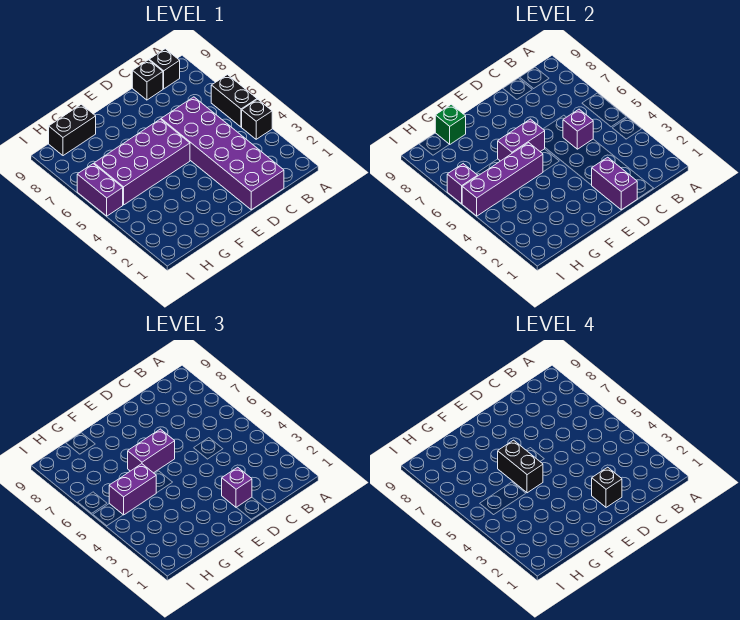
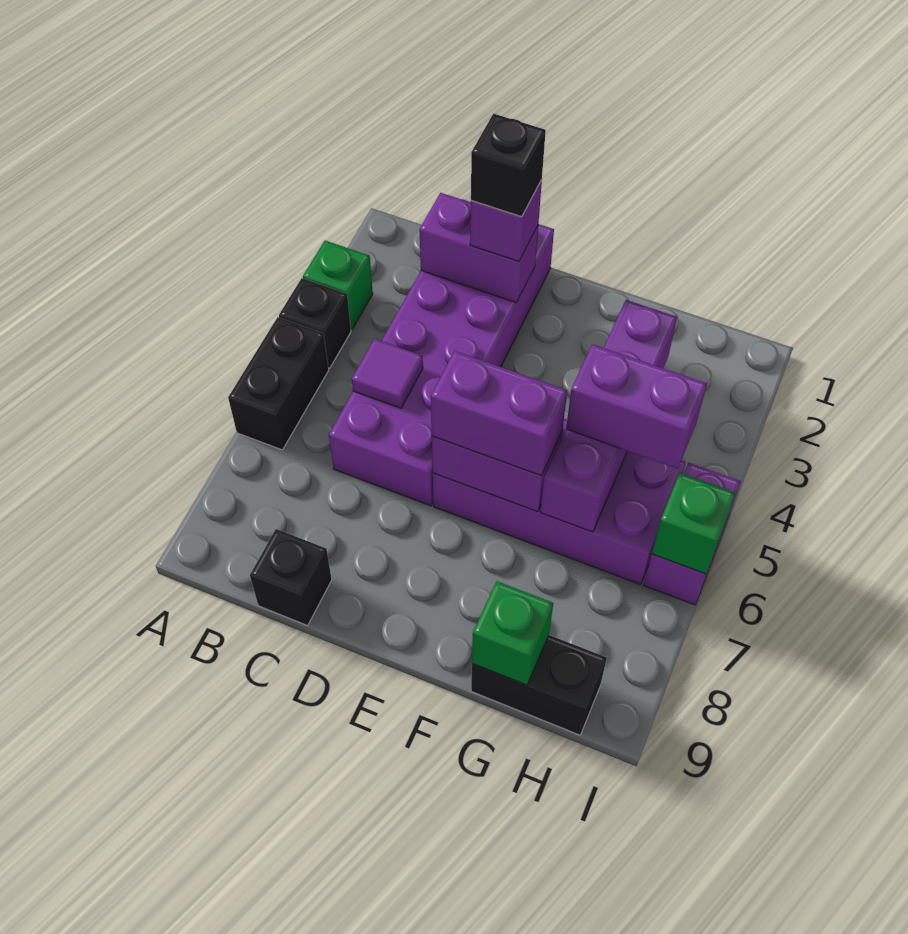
none -> green 1x1 brick [303,241,373,330]
black 1x1 brick [149,49,180,89] -> none
purple 1x1 brick [563,109,593,149] -> purple 1x1 tile [352,339,423,408]
purple 1x2 brick [592,157,637,210] -> purple 1x2 brick turned to [420,193,538,302]
purple 1x4 brick [462,143,543,216] -> purple 1x4 brick turned to [540,300,677,532]
black 1x2 brick [498,440,543,493] -> none
purple 1x1 brick [447,164,478,204] -> green 1x1 brick [652,473,735,574]

